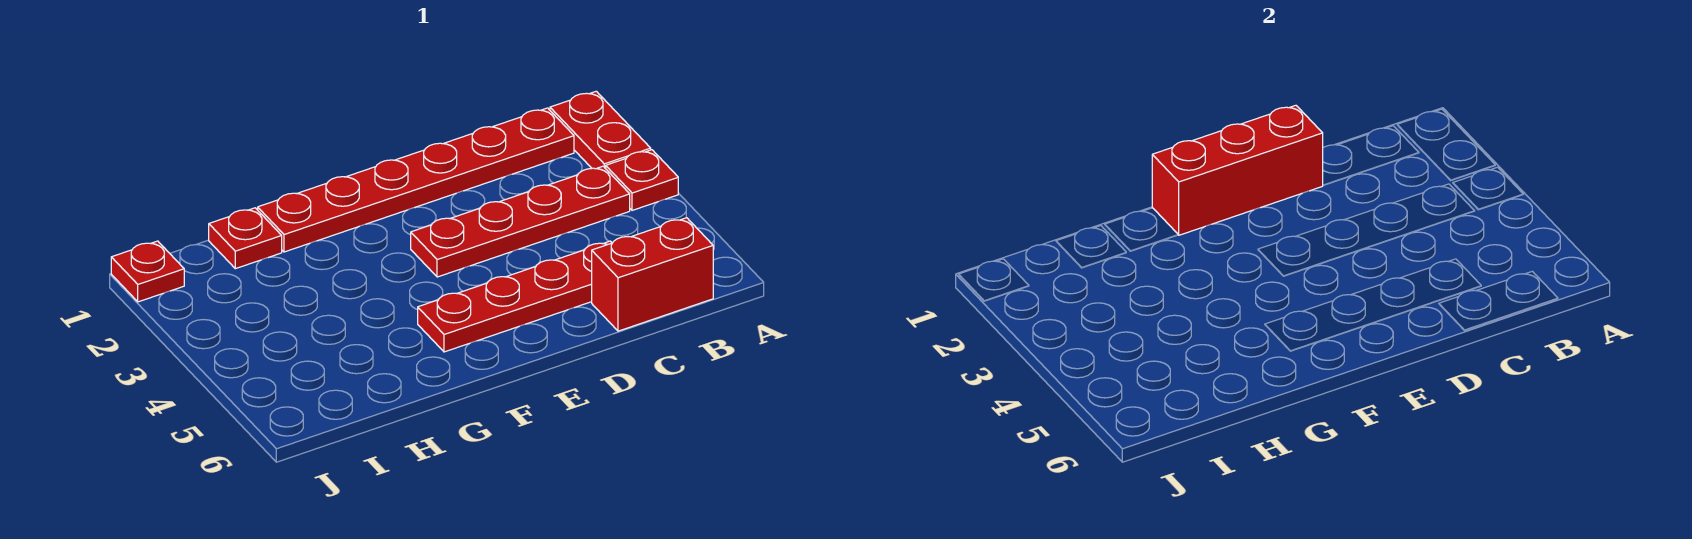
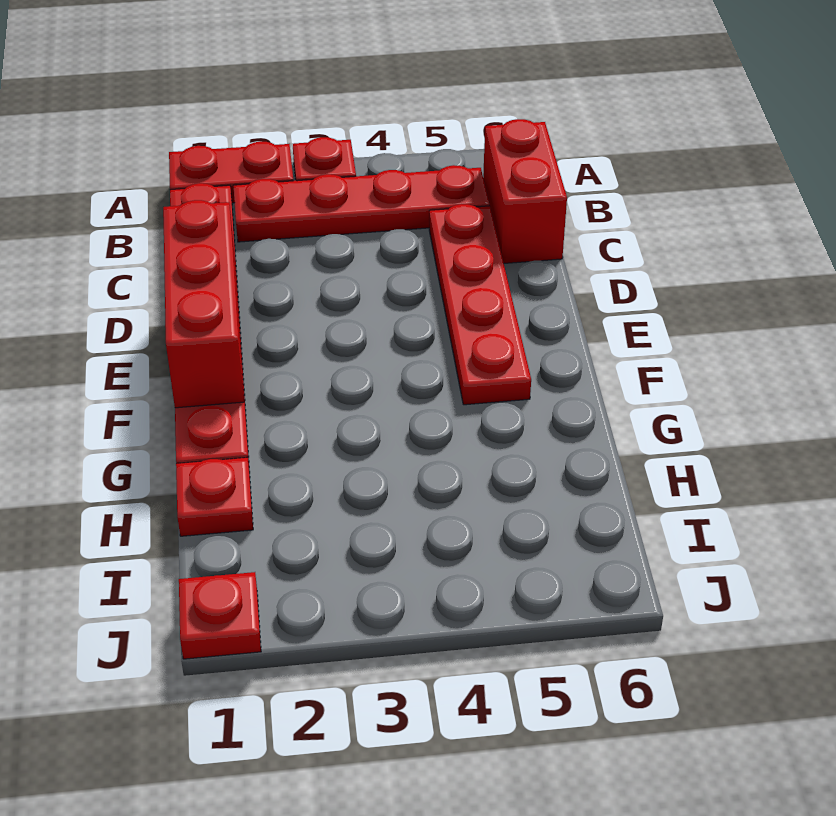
red 1x4 plate [411,166,630,277] -> red 1x4 plate turned to [233,165,489,242]

